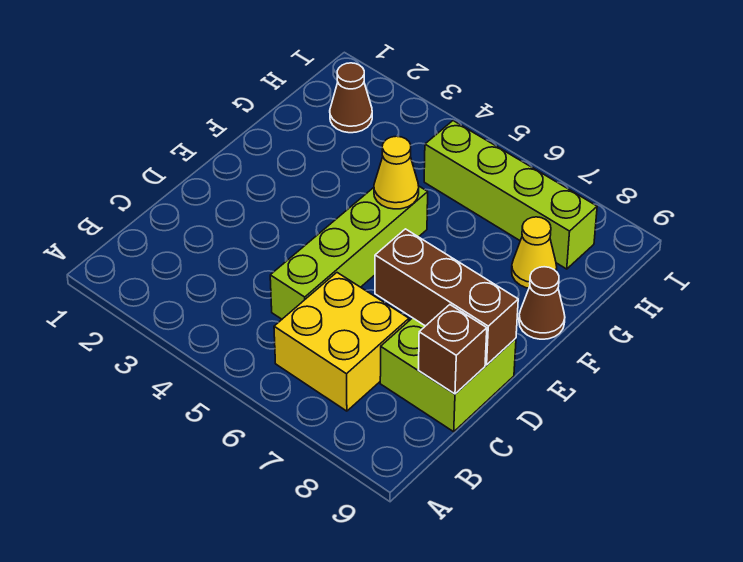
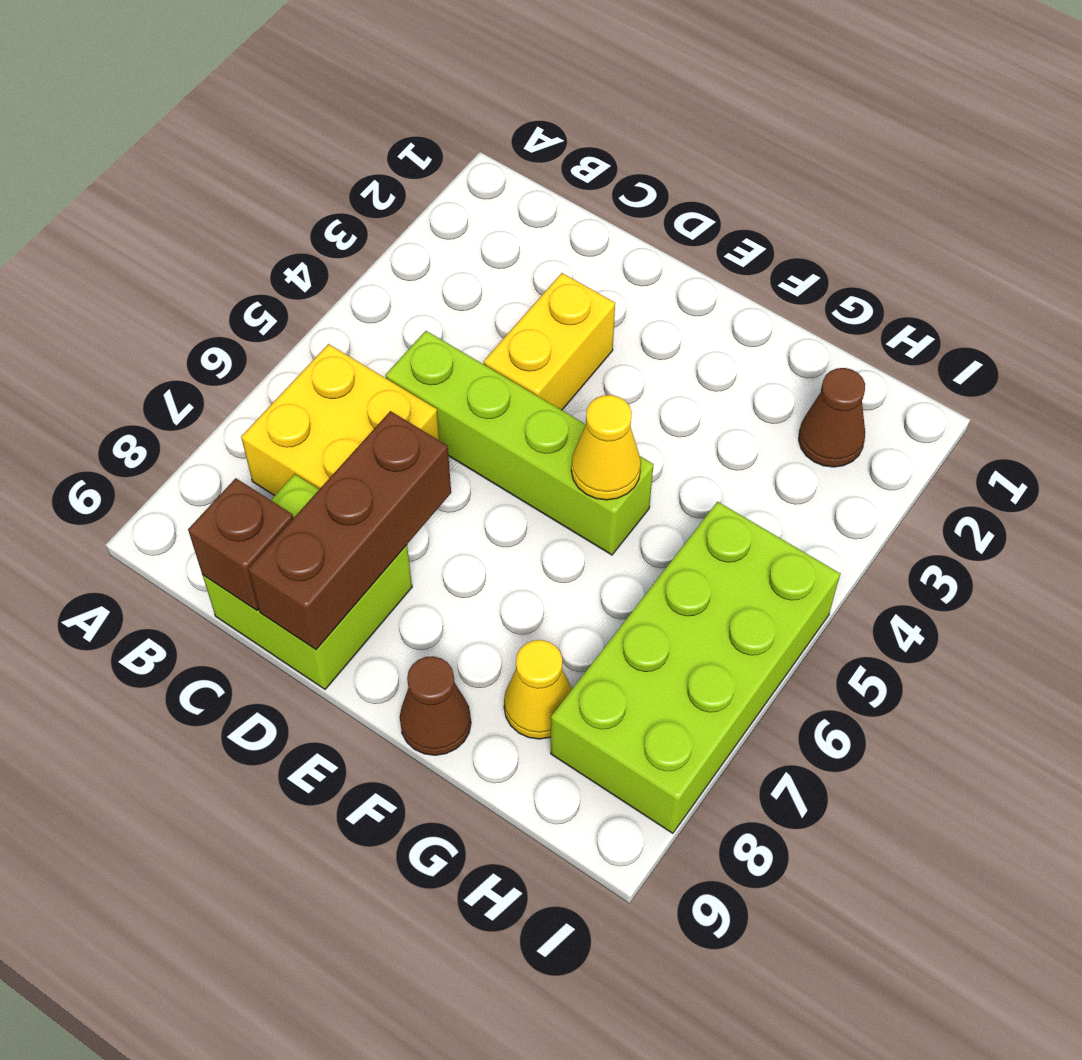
none -> yellow 1x2 brick [484,273,615,410]
lime 1x4 brick [424,121,597,269] -> lime 2x4 brick [551,502,840,833]

